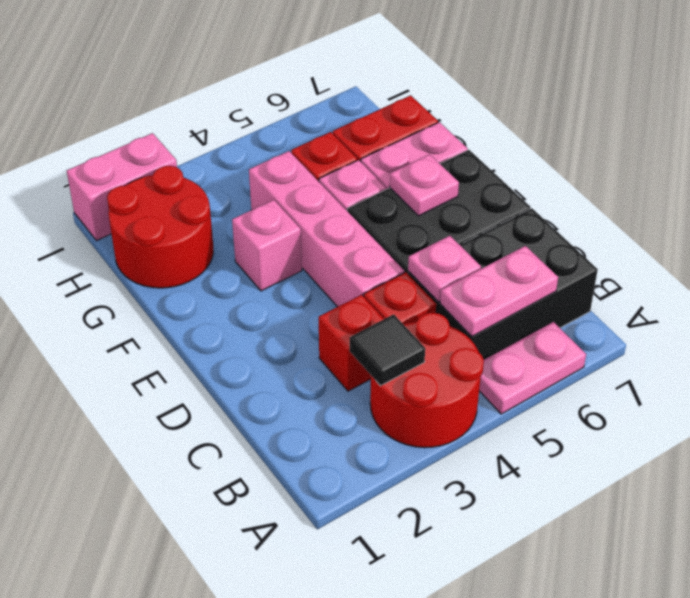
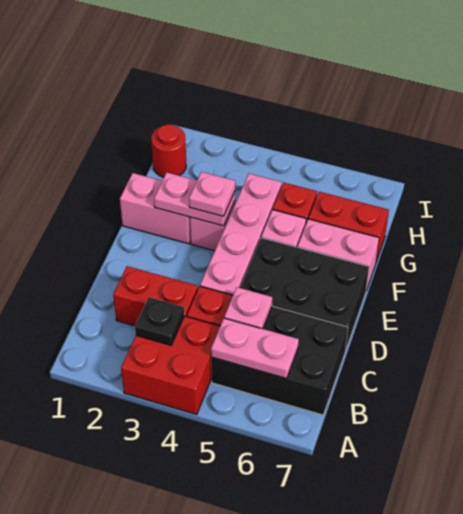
red 2x2 round brick [370,313,484,448] -> red 2x2 brick [121,316,220,415]
pink 1x2 plate [479,322,586,414] -> pink 1x2 plate moved to [154,173,235,226]
black 1x1 tile [350,314,425,386] -> black 1x1 plate [135,297,184,345]
red 1x1 brick [319,295,384,391] -> red 1x2 brick [113,266,198,326]
pink 1x1 plate [390,154,459,216] -> pink 1x1 plate moved to [189,172,235,216]
red 2x2 round brick [107,166,213,288] -> red 1x1 round brick [151,125,186,177]
pink 1x2 brick [67,133,177,241] -> pink 1x2 brick moved to [120,173,191,244]

